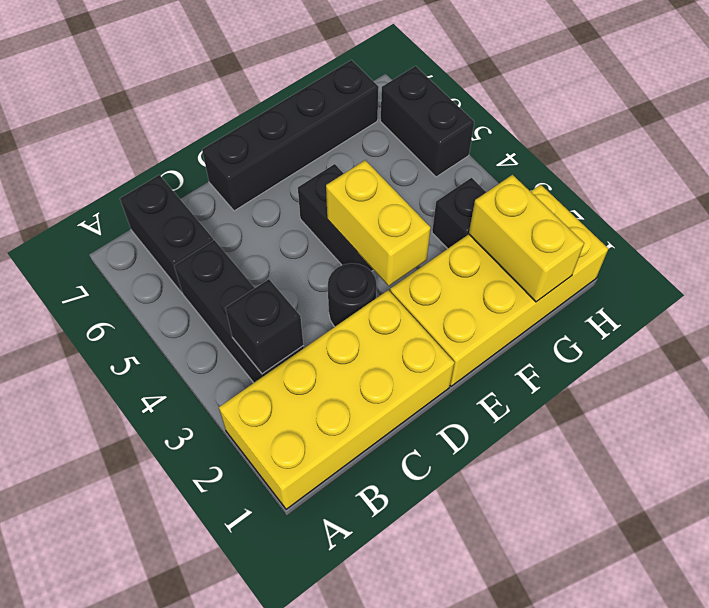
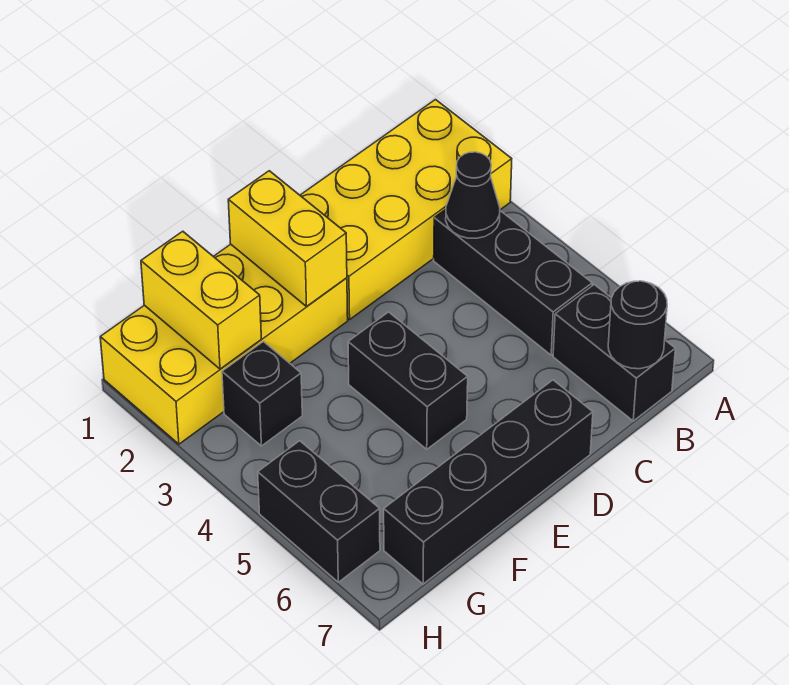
black 1x1 brick [226,279,303,374] -> black 1x1 cone [446,152,500,238]
black 1x1 round brick [328,263,377,327] -> black 1x1 round brick moved to [608,281,667,369]
yellow 1x2 brick [326,160,431,286] -> yellow 1x2 brick moved to [228,171,347,306]

